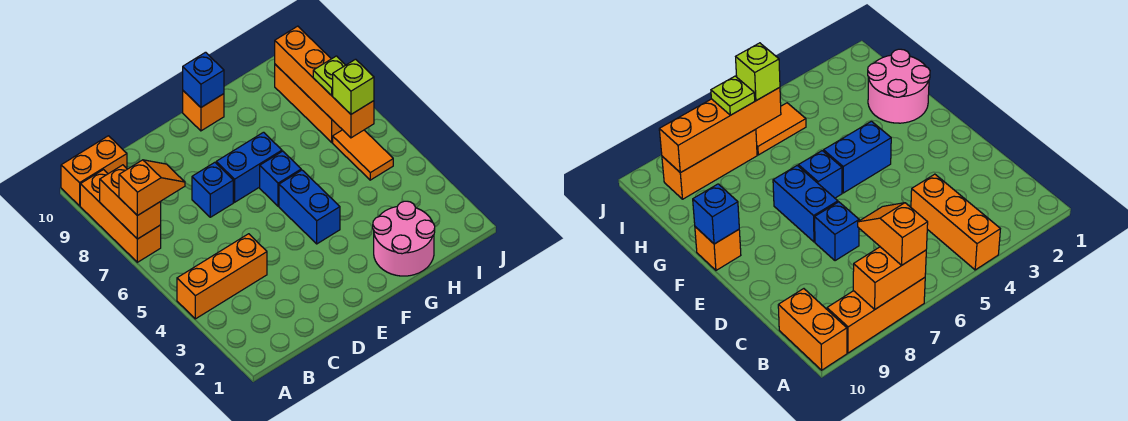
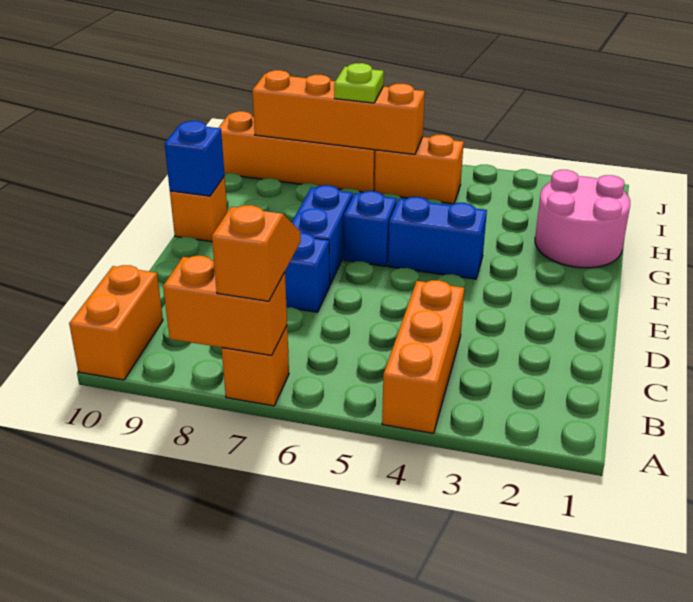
orange 1x3 brick [80,170,161,262] -> orange 1x1 brick [221,326,289,406]
orange 1x2 tile [333,130,393,180] -> orange 1x2 brick [375,135,464,204]
lime 1x1 brick [333,59,374,114] -> none
orange 1x3 brick [275,64,342,142] -> orange 1x4 brick [218,111,375,192]

